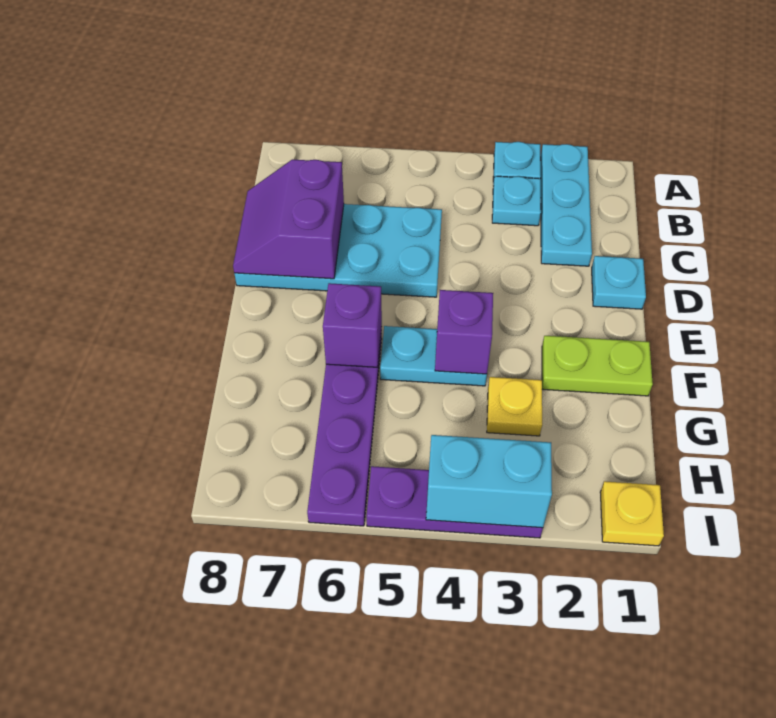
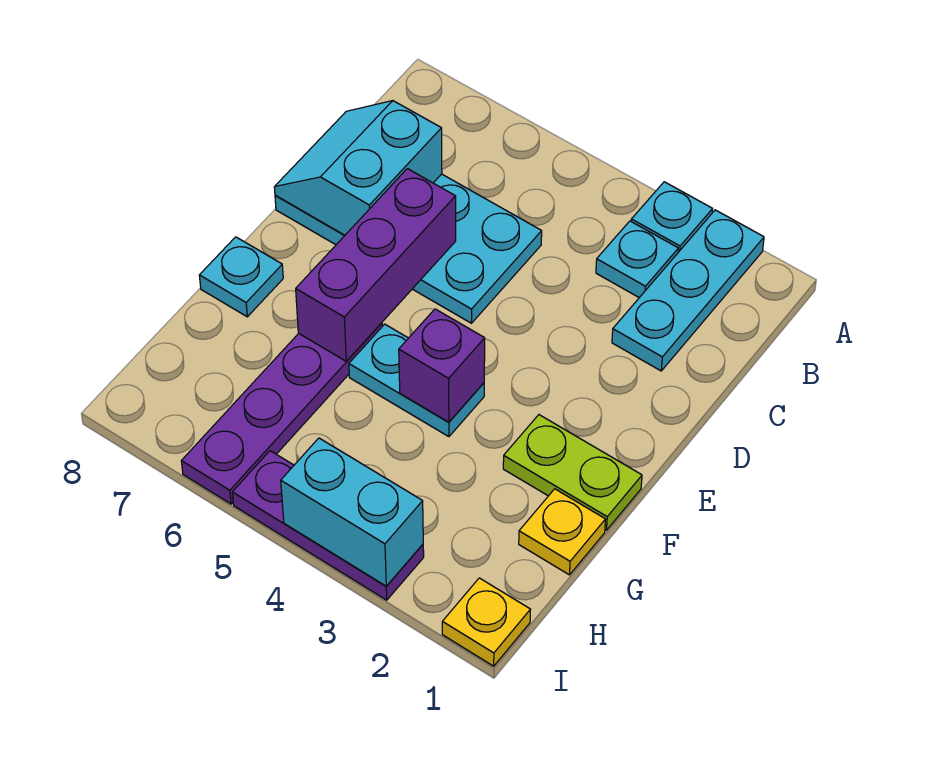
purple 2x2 slope [233,159,344,279] -> cyan 2x2 slope [274,101,442,235]
cyan 1x1 plate [592,256,646,309] -> cyan 1x1 plate moved to [199,237,283,317]
purple 1x1 brick [323,283,382,367] -> purple 1x3 brick [296,169,456,361]
yellow 1x1 plate [487,377,542,436] -> yellow 1x1 plate moved to [519,489,606,575]

